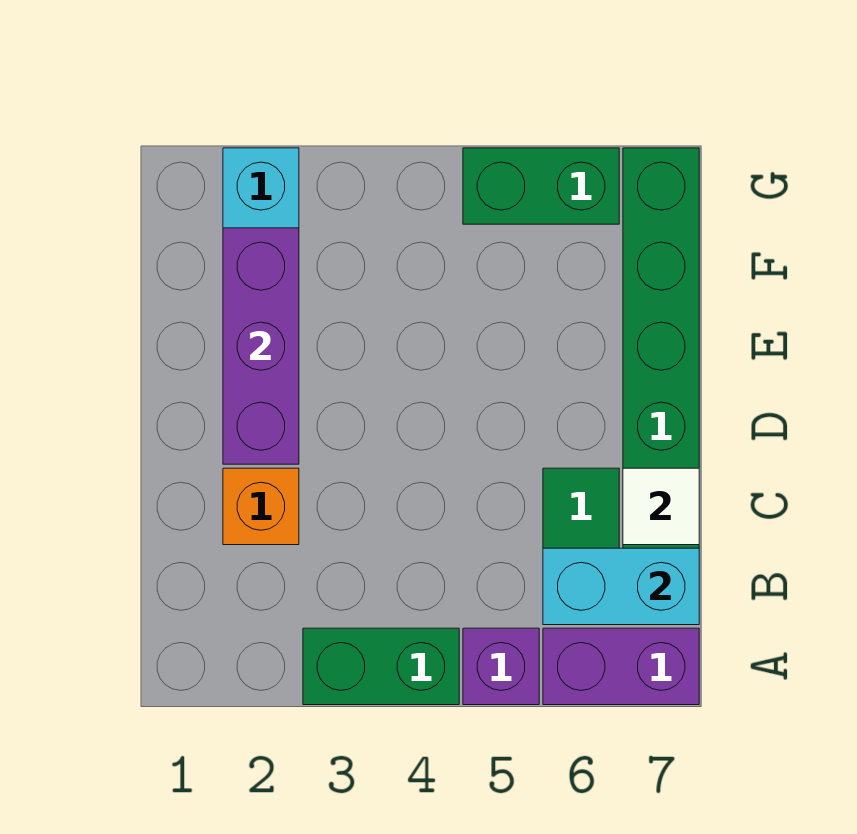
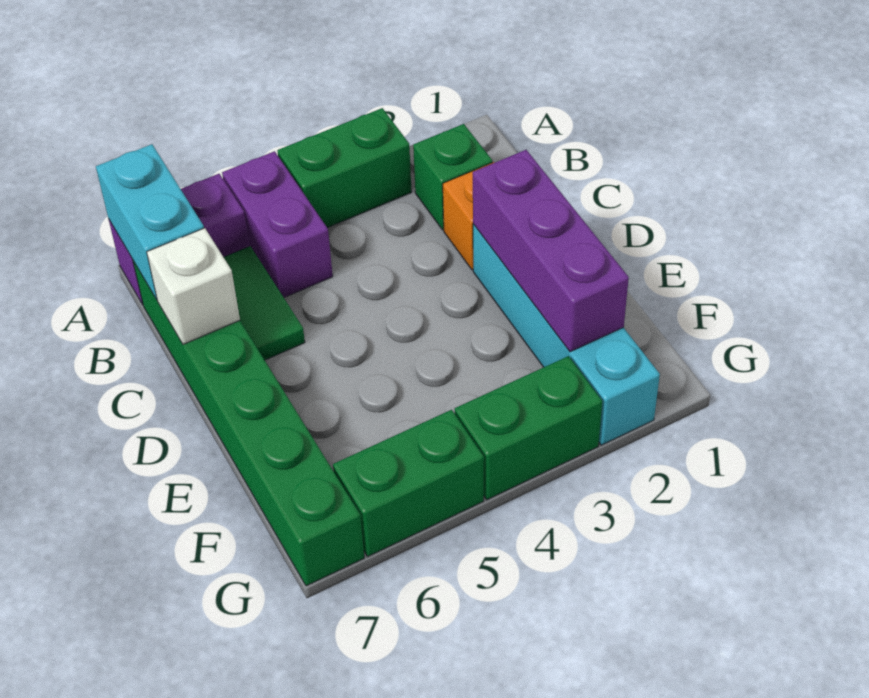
purple 1x1 brick [463,628,539,705] -> purple 1x2 brick [222,151,333,297]
none -> green 1x1 brick [413,124,492,230]
cyan 1x2 brick [543,548,699,625] -> cyan 1x2 brick turned to [96,144,204,300]
white 1x1 tile [623,468,699,545] -> white 1x1 brick [147,228,240,344]
none -> green 1x2 brick [455,356,602,500]

